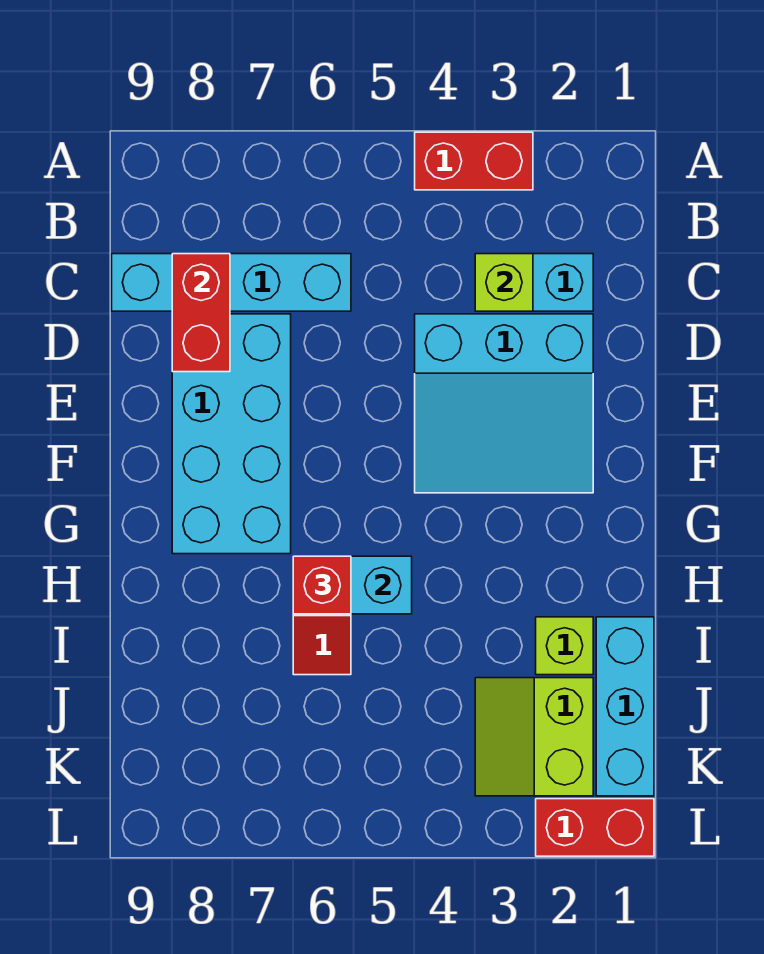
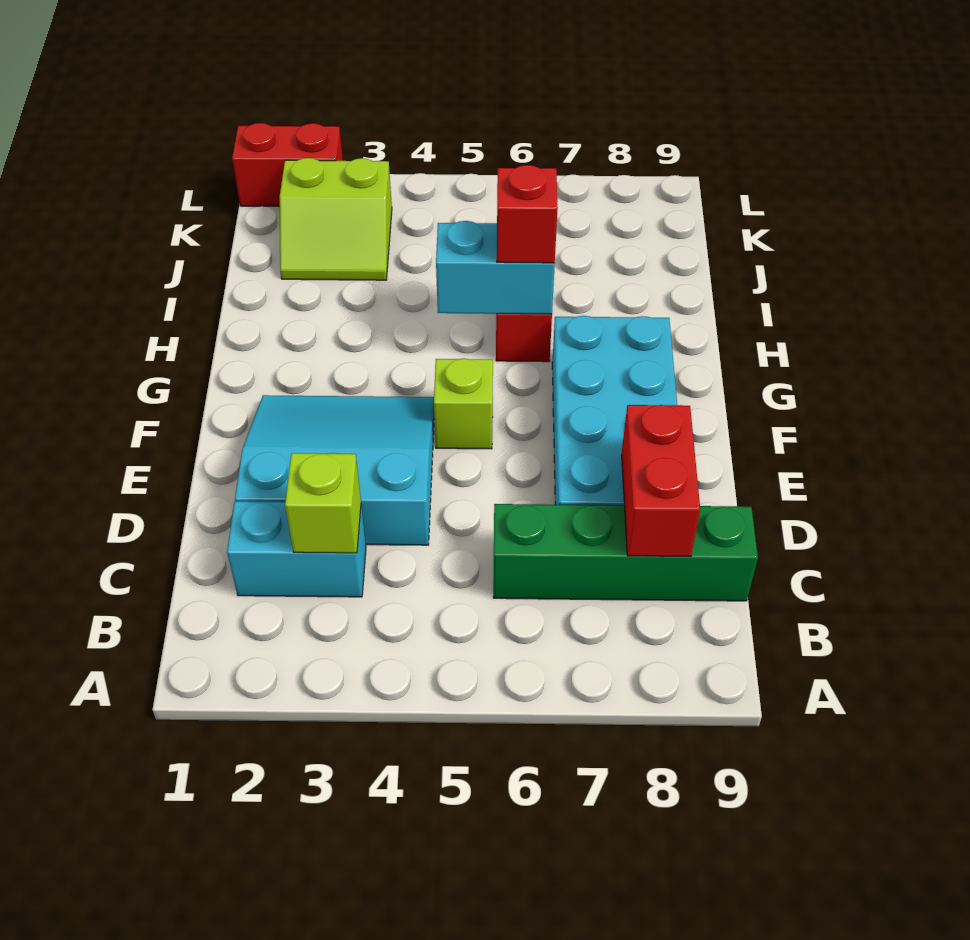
red 1x2 brick [415,132,533,190] -> none
cyan 1x4 brick [112,254,351,311] -> green 1x4 brick [493,504,758,601]
cyan 1x3 brick [596,617,654,796] -> none
lime 1x1 brick [536,617,593,675] -> lime 1x1 brick moved to [434,358,493,449]
lime 2x2 slope [475,678,593,796] -> lime 2x2 slope turned to [280,158,392,280]

